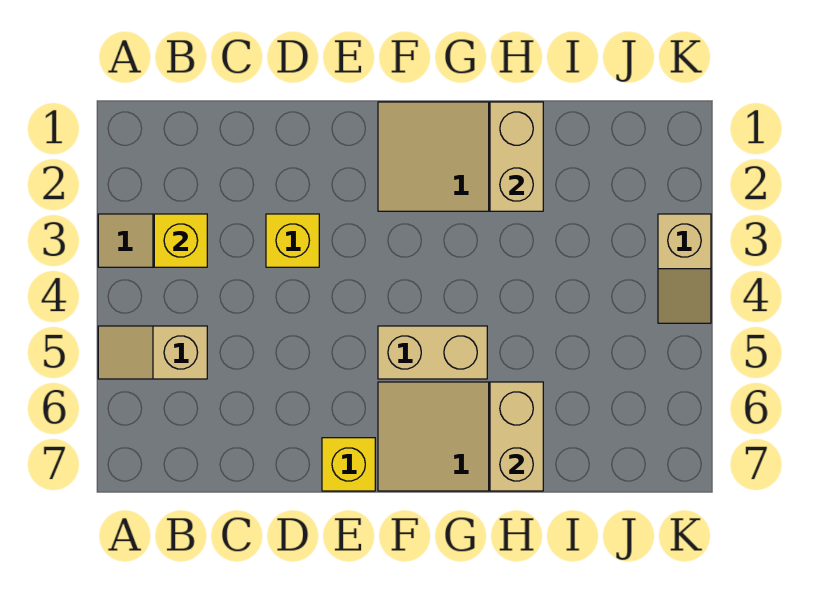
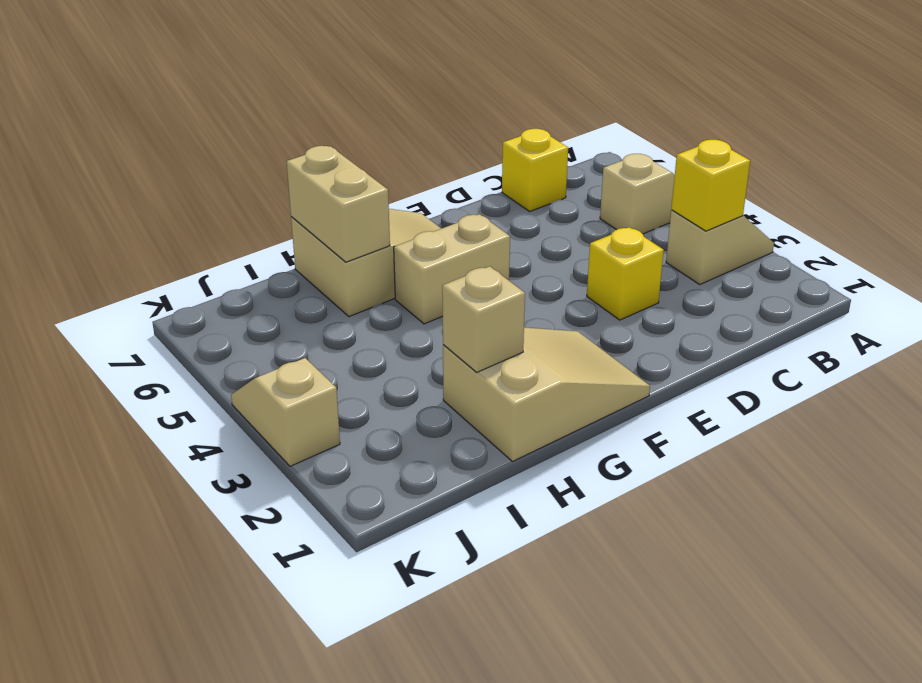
yellow 1x1 brick [322,438,375,491] -> yellow 1x1 brick moved to [502,129,568,211]
tan 1x2 brick [490,102,543,211] -> tan 1x1 brick [442,266,525,372]

